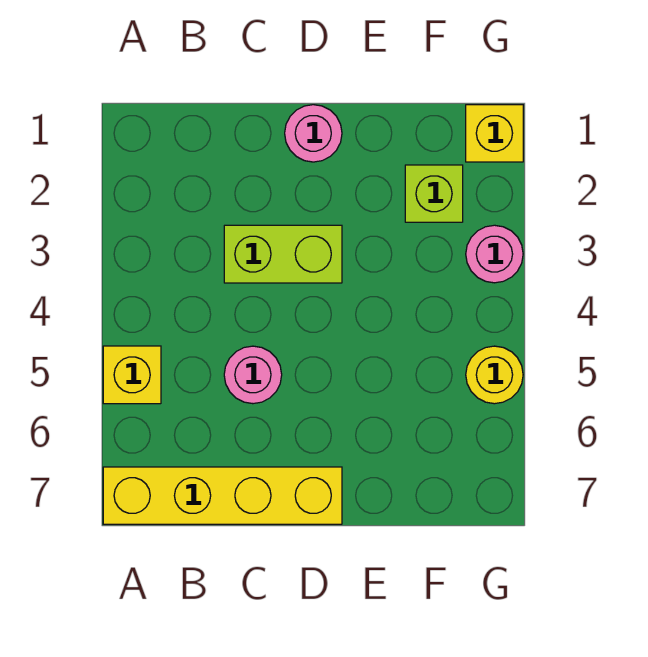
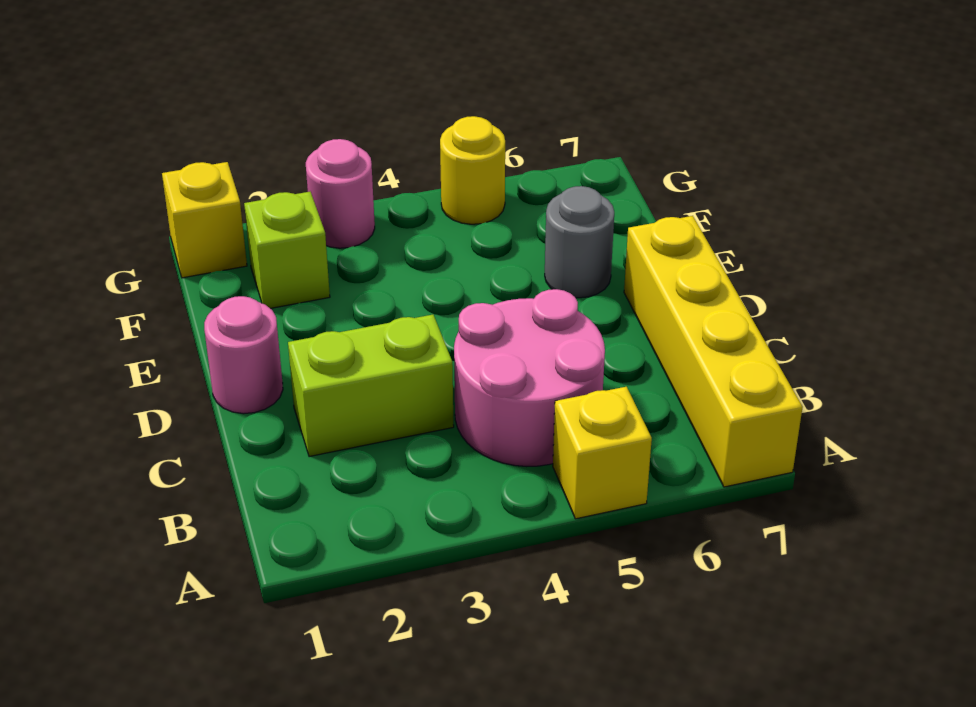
lime 1x2 brick [224,225,342,283] -> lime 1x2 brick turned to [288,315,454,457]
pink 1x1 round brick [224,346,282,404] -> pink 2x2 round brick [454,289,605,467]
none -> grey 1x1 round brick [545,186,614,298]

